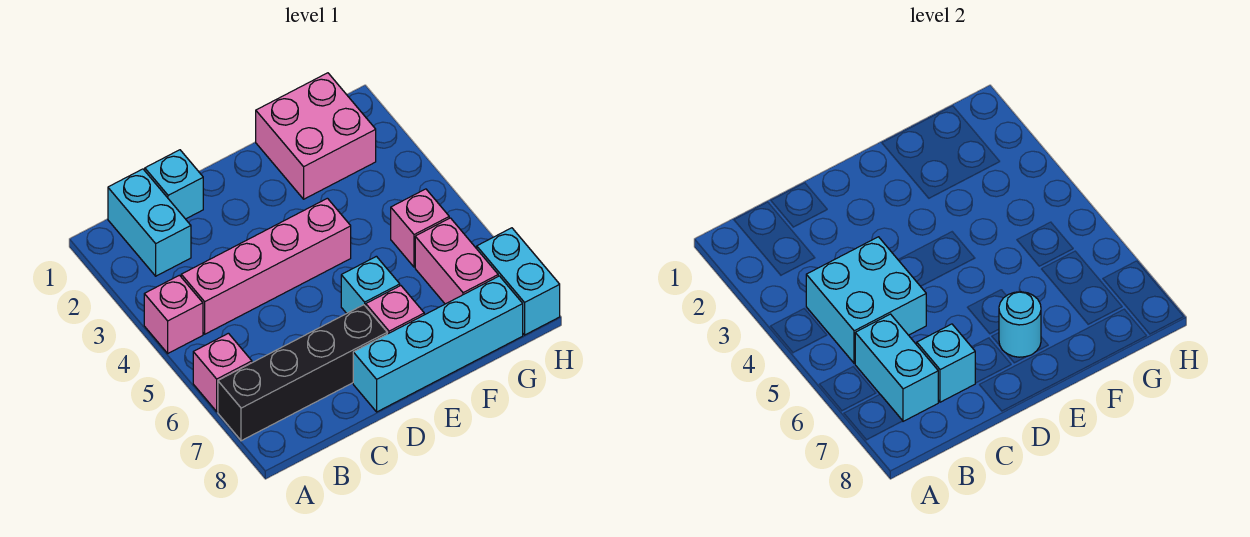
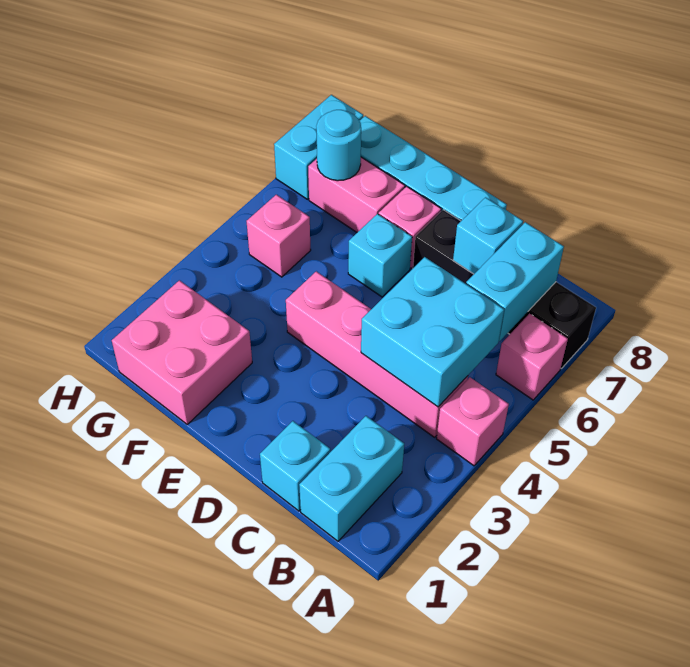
cyan 1x1 round brick [999,292,1041,357] -> cyan 1x1 round brick moved to [316,110,361,181]
pink 1x2 brick [415,218,498,304] -> pink 1x2 brick turned to [308,157,405,232]

